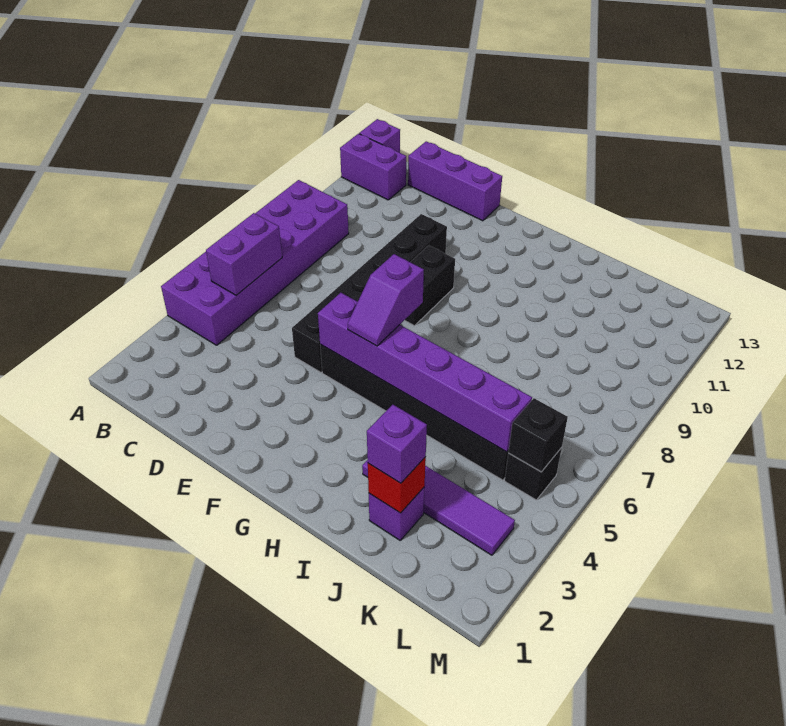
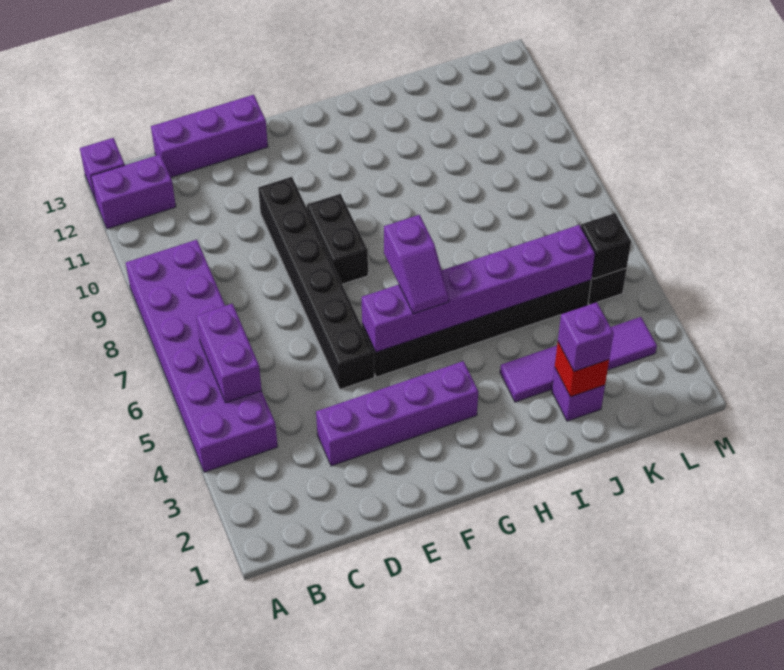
none -> purple 1x4 brick [316,361,478,466]

